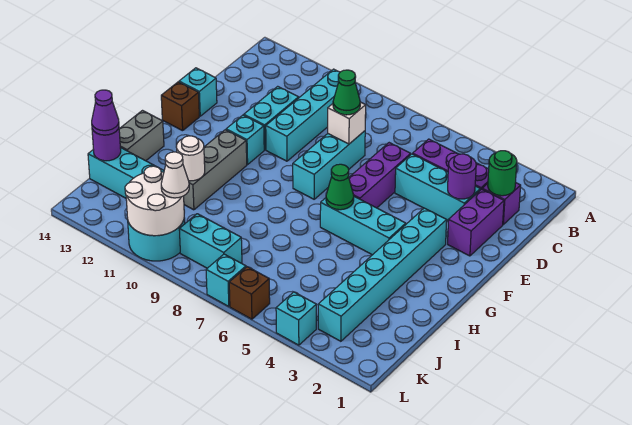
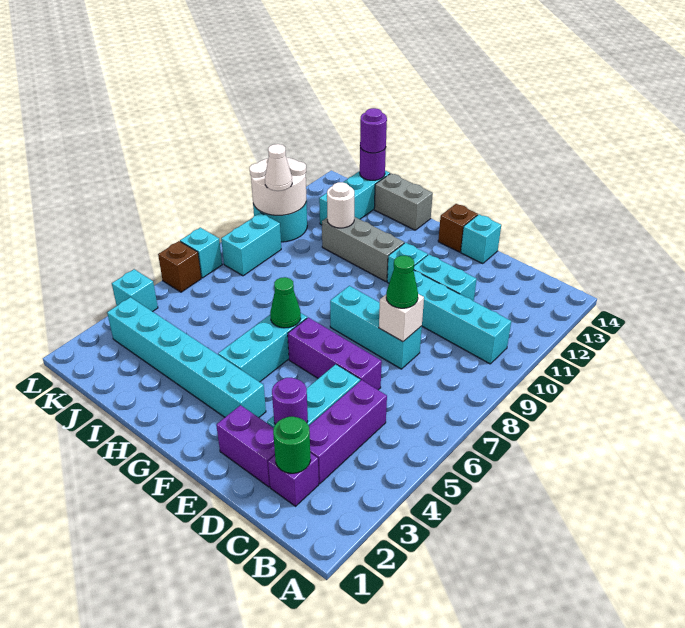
purple 1x1 cone [92,90,119,135] -> purple 1x1 round brick [360,108,387,153]

